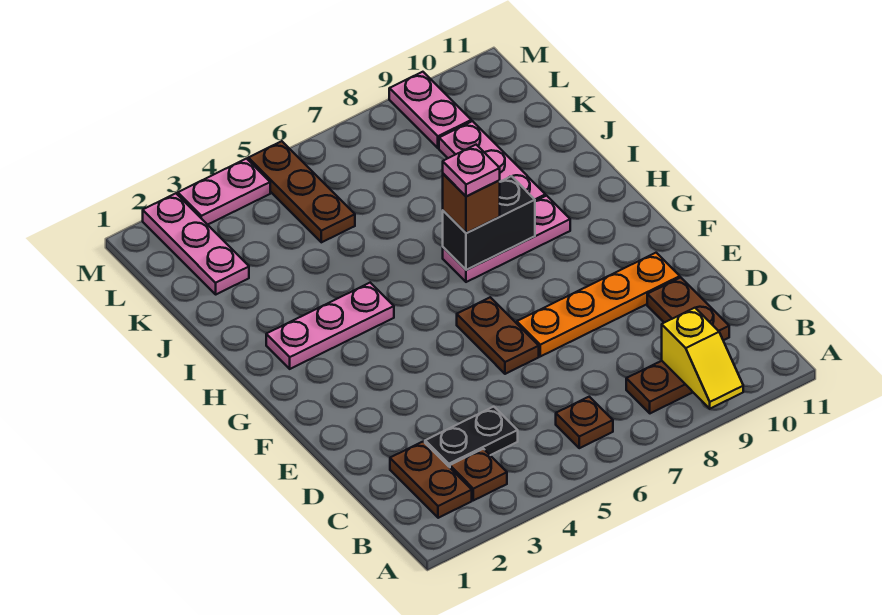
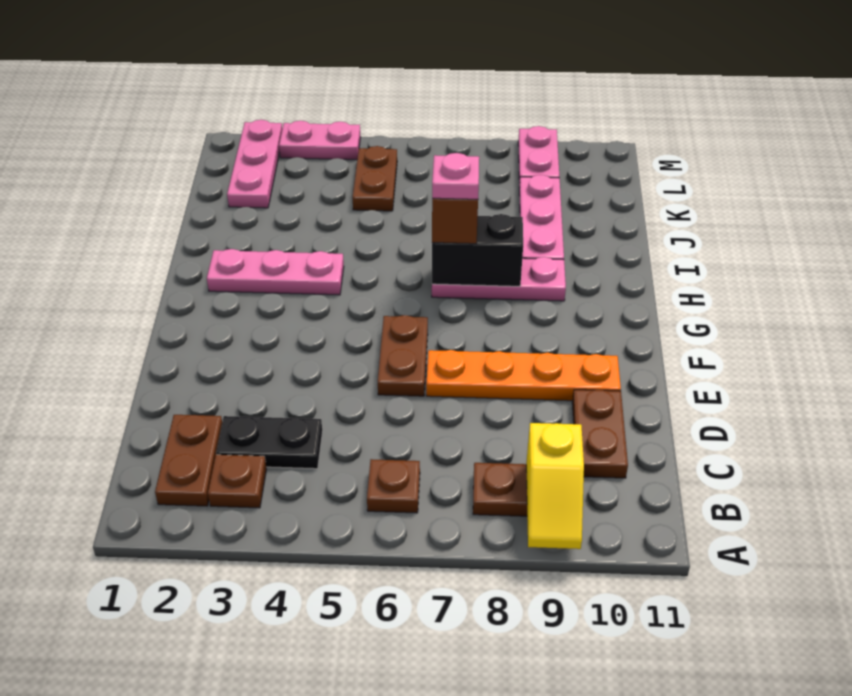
brown 1x3 plate [248,141,355,242] -> brown 1x2 plate [353,146,397,211]

